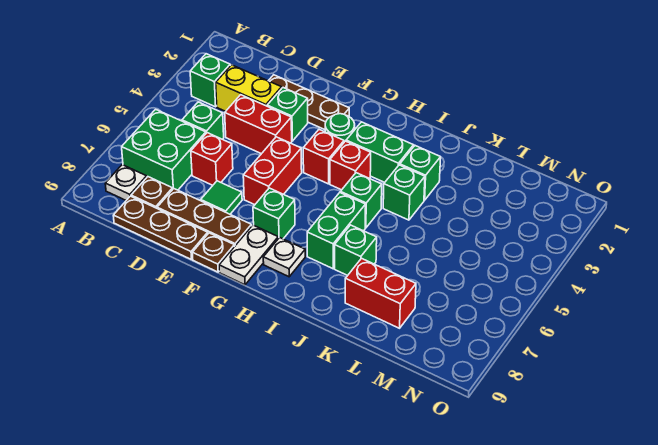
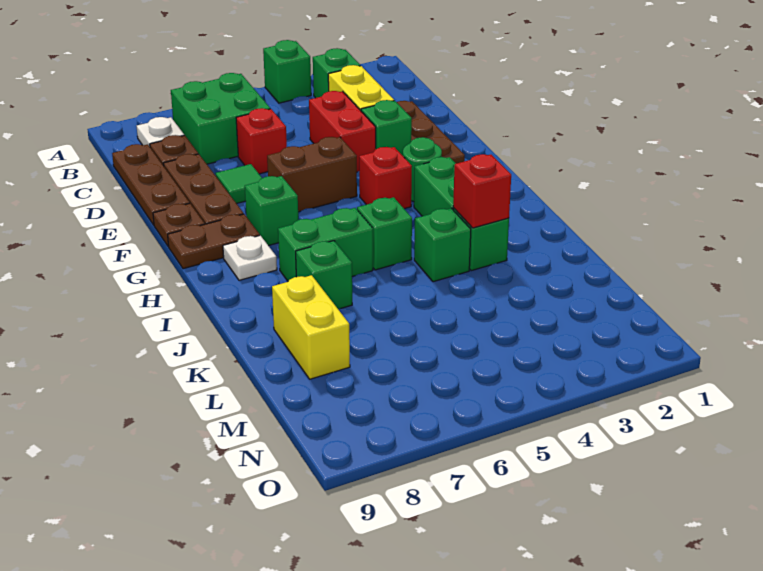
green 1x1 brick [182,102,224,139] -> green 1x1 brick moved to [263,40,311,103]
red 1x2 brick [243,137,302,205] -> brown 1x2 brick [267,137,357,212]
white 1x2 plate [219,225,278,285] -> brown 1x2 plate [168,214,260,269]
red 1x1 brick [330,141,371,190] -> red 1x1 brick moved to [453,154,511,228]
red 1x2 brick [345,258,416,328] -> yellow 1x2 brick [272,275,350,379]

